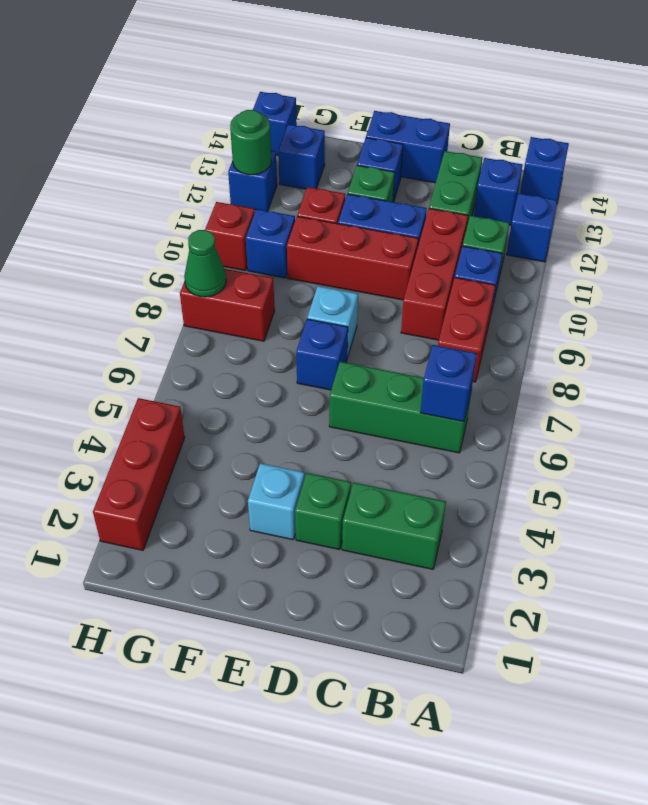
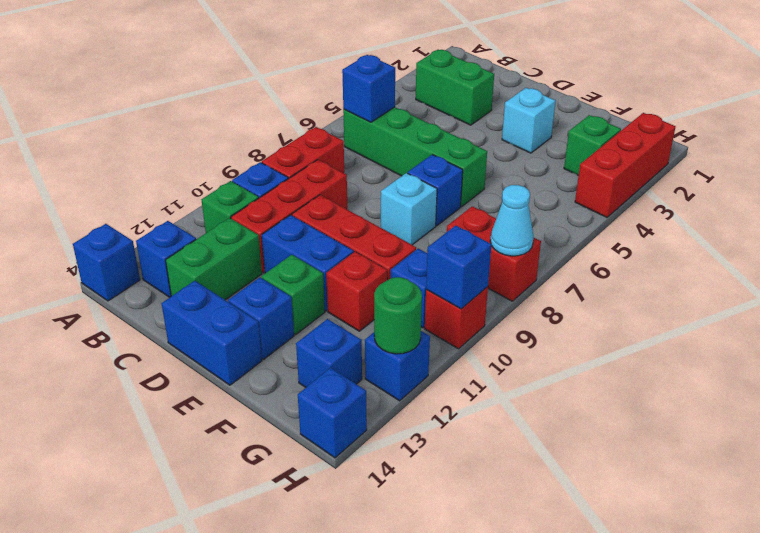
blue 1x1 brick [507,193,557,262] -> blue 1x1 brick moved to [426,225,492,309]
green 1x3 brick [329,362,472,453] -> green 1x4 brick [343,107,487,206]
green 1x1 brick [295,473,351,550] -> green 1x1 brick moved to [564,115,621,175]
green 1x1 cone [184,230,226,297] -> cyan 1x1 cone [490,185,534,256]

